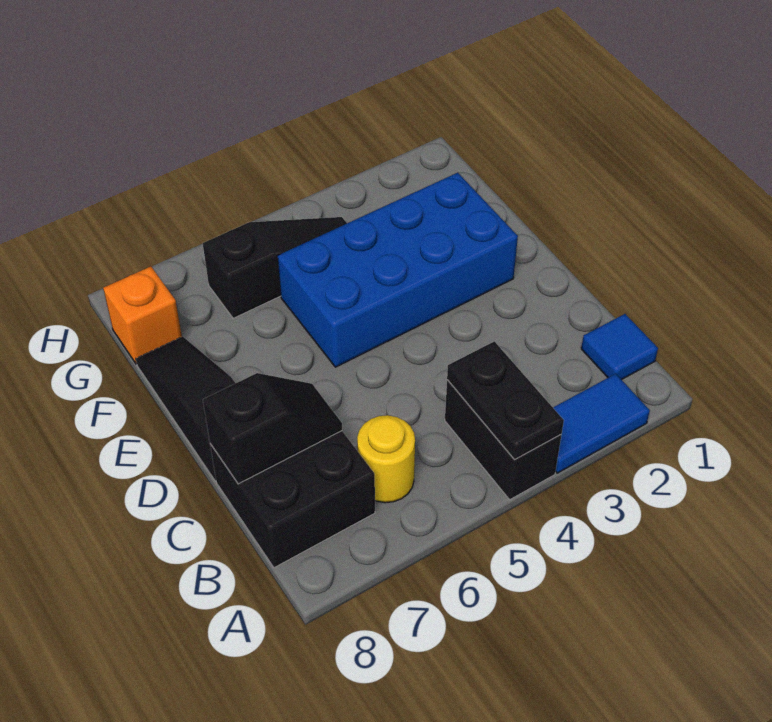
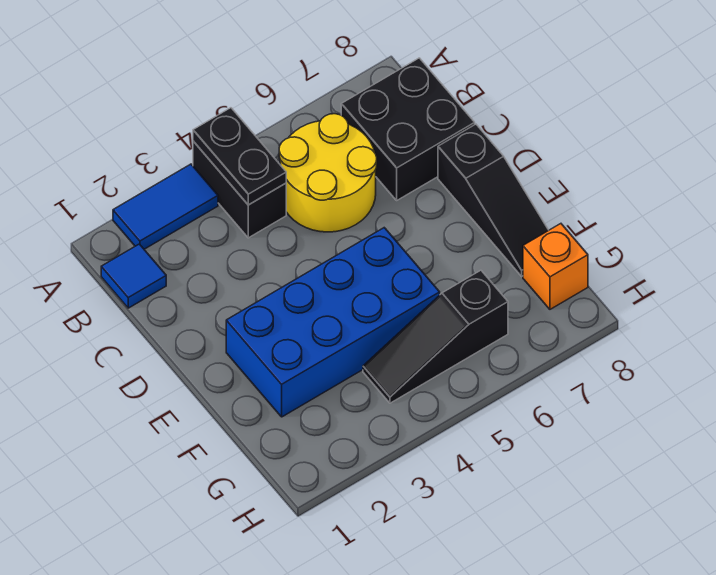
yellow 1x1 round brick [357,415,415,503] -> yellow 2x2 round brick [279,114,377,232]
black 1x2 slope [203,373,342,484] -> none

